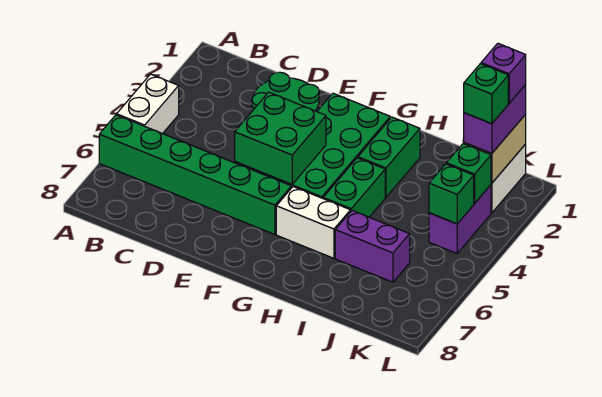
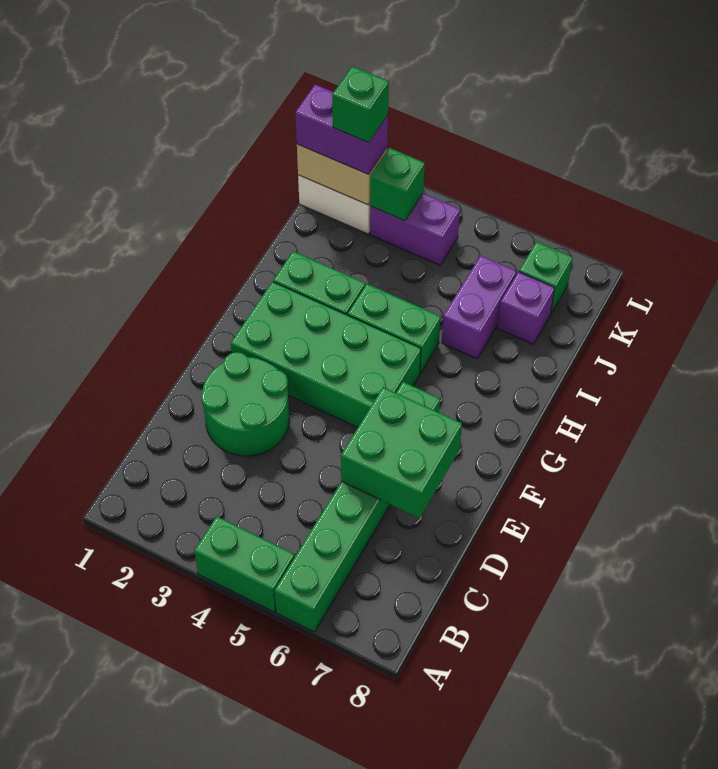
white 1x2 brick [117,74,179,134] -> green 1x2 brick [194,516,294,612]
green 2x2 brick [235,92,326,184] -> green 2x2 brick moved to [341,387,462,518]
white 1x2 brick [276,187,351,258] -> none
purple 1x1 brick [481,43,526,103] -> purple 1x1 brick moved to [498,272,555,344]
green 1x1 brick [429,164,474,224] -> green 1x1 brick moved to [519,242,572,313]

